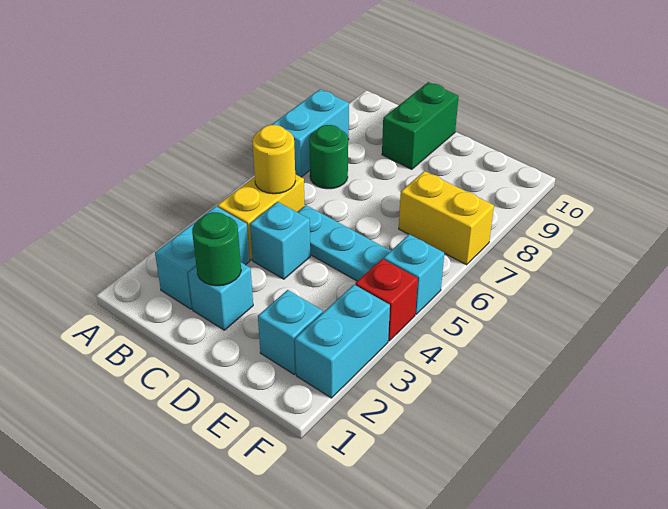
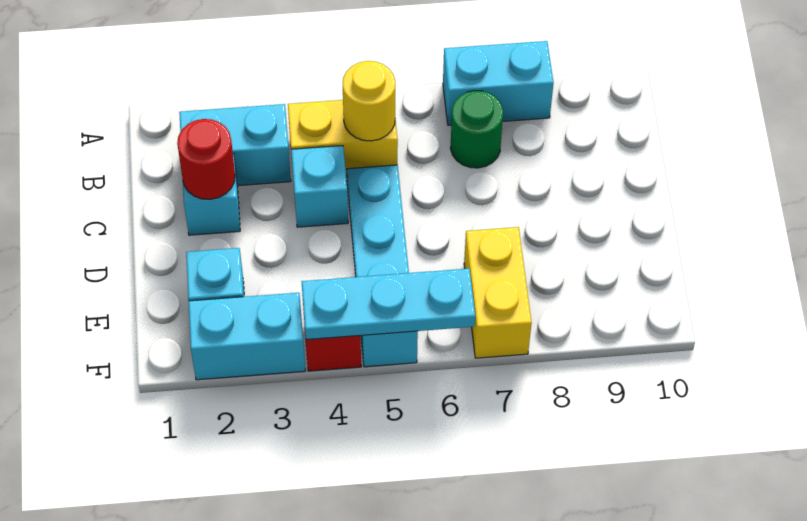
green 1x1 round brick [192,212,241,286] -> red 1x1 round brick [177,119,235,199]
green 1x2 brick [382,82,459,169] -> none
none -> cyan 1x3 plate [302,269,475,340]

